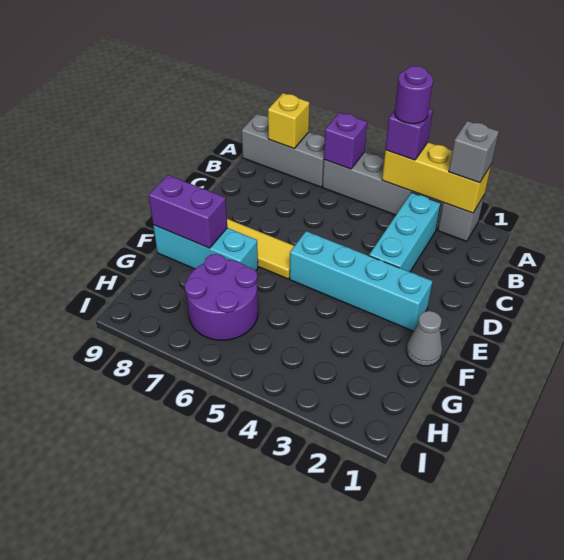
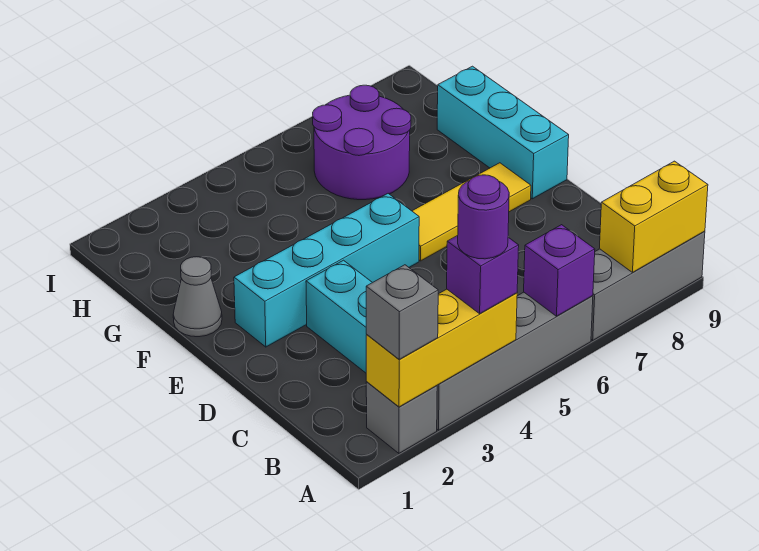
yellow 1x1 brick [268,93,309,148] -> yellow 1x2 brick [599,161,708,272]
cyan 1x3 brick [153,225,258,271] -> cyan 1x3 brick turned to [437,66,569,199]
purple 1x2 brick [149,175,227,248] -> none

